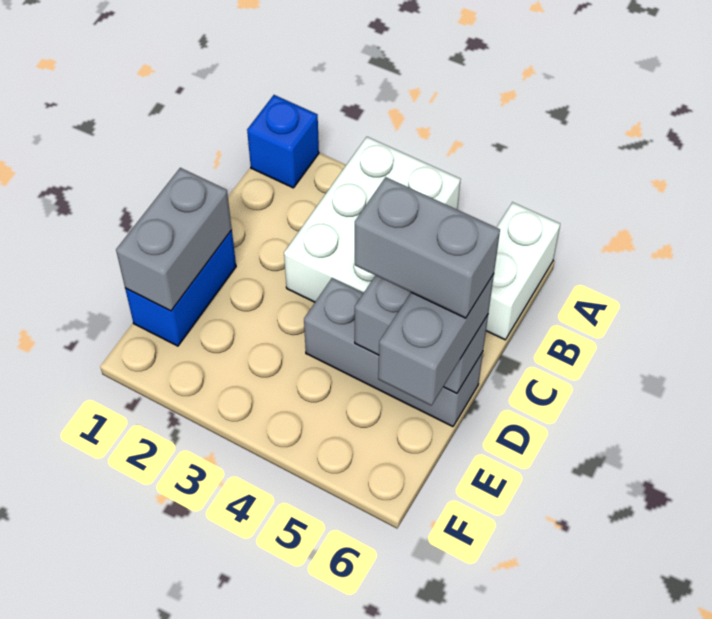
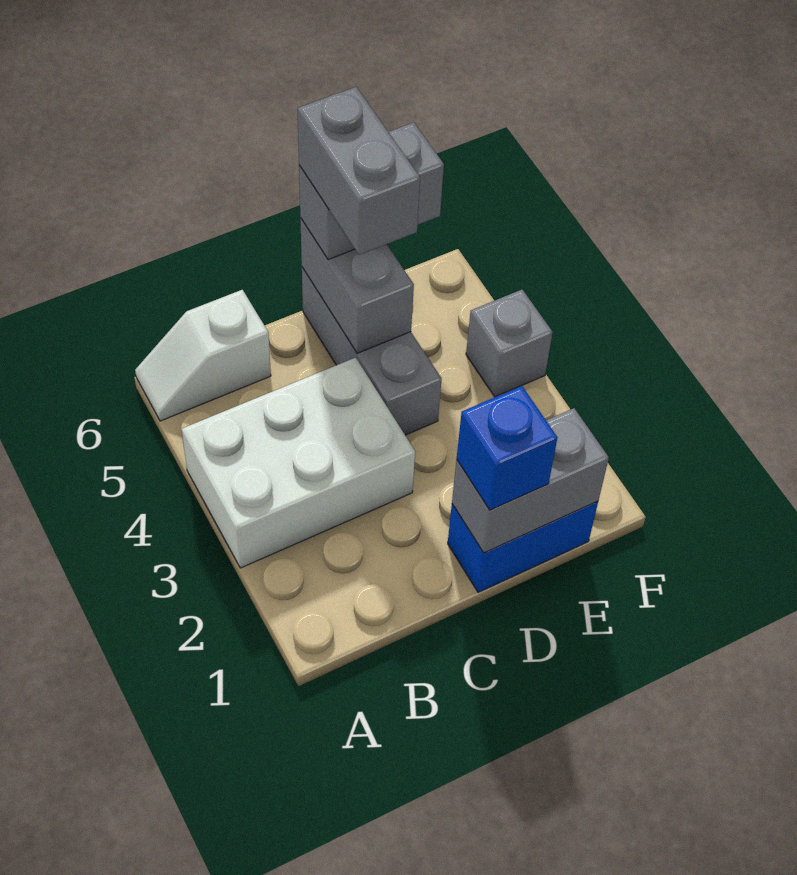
blue 1x1 brick [247,95,319,188] -> blue 1x1 brick moved to [457,386,557,510]
white 1x2 brick [486,202,560,340] -> white 1x2 slope [135,290,271,421]
none -> grey 1x1 brick [466,290,553,397]

